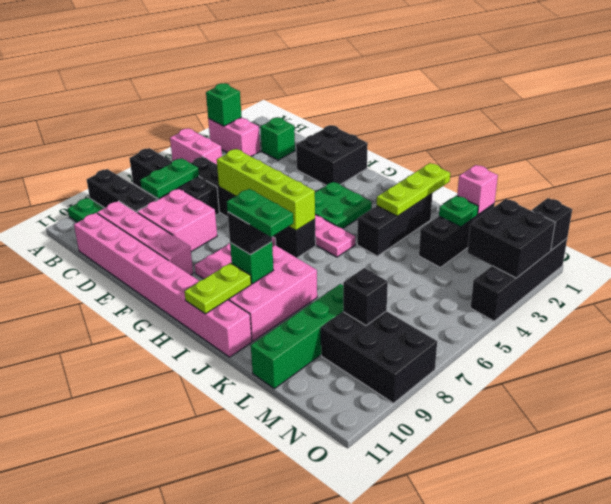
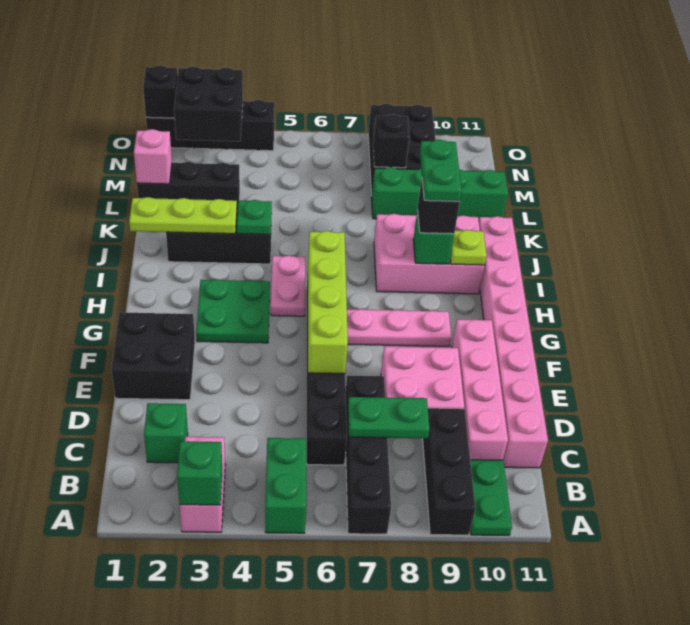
pink 1x2 brick [170,128,222,164] -> green 1x2 brick [265,438,306,533]
lime 1x2 plate [185,263,251,314] -> lime 1x1 plate [450,230,487,265]
green 1x1 plate [439,196,478,227] -> green 1x1 plate moved to [237,200,272,235]

